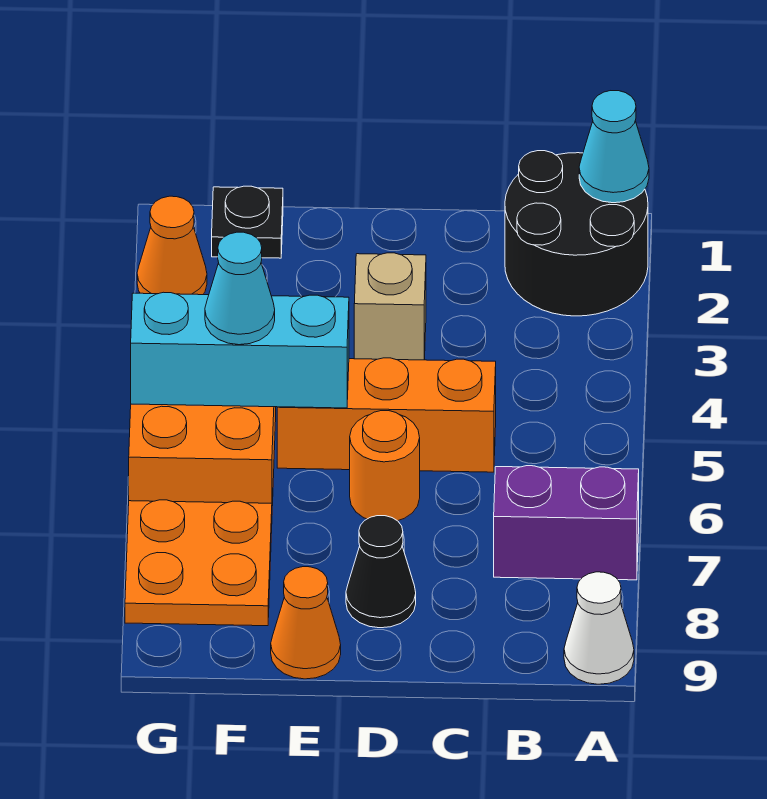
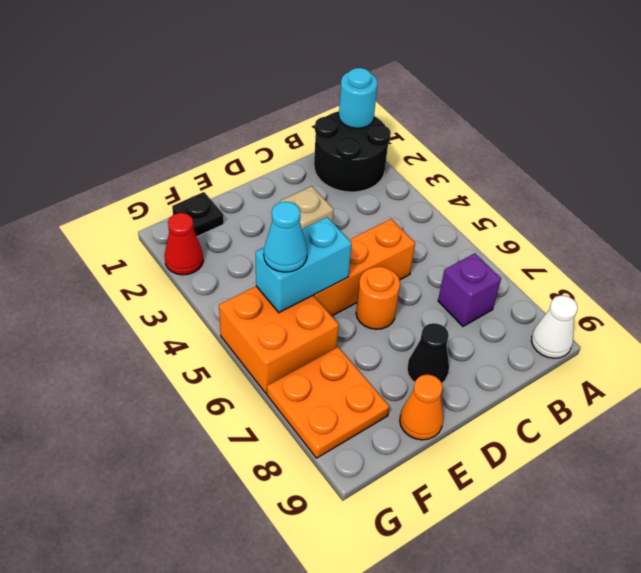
cyan 1x1 cone [579,91,649,203] -> cyan 1x1 round brick [339,68,378,128]
purple 1x2 brick [494,466,639,580] -> purple 1x1 brick [438,253,501,326]
cyan 1x3 brick [131,292,349,408] -> cyan 1x2 brick [256,217,352,313]
orange 1x1 cone [137,196,207,295] -> red 1x1 cone [165,213,203,275]

